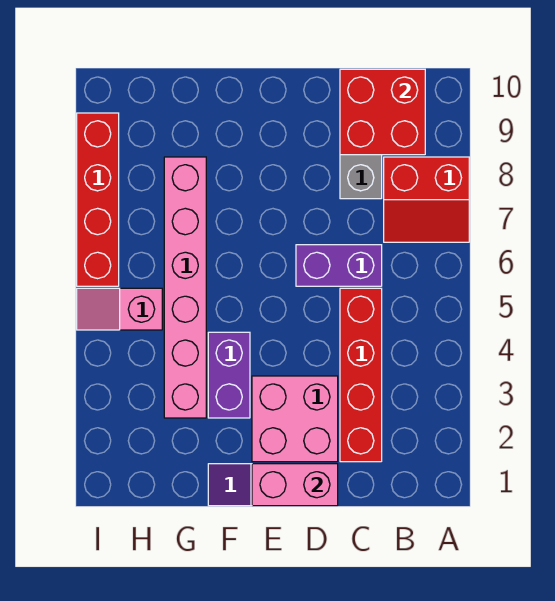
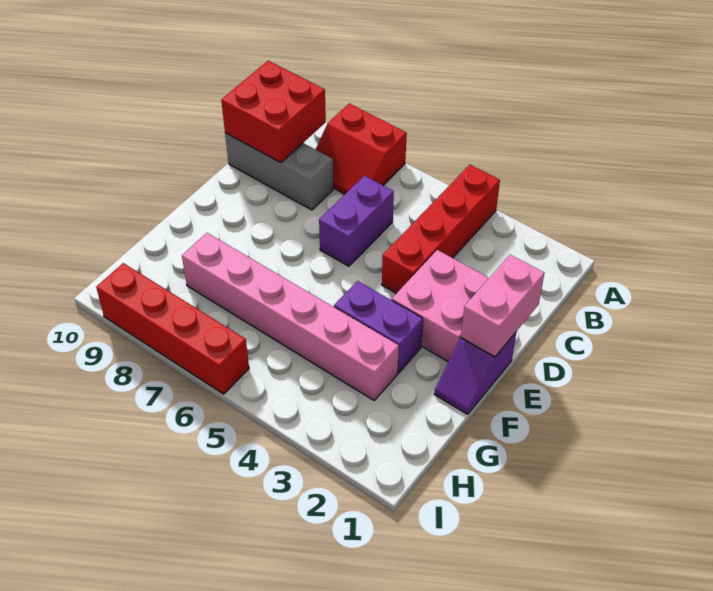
red 2x2 slope [384,157,469,242] -> red 2x2 slope turned to [316,104,407,194]
red 1x4 brick [340,288,382,462] -> red 1x4 brick turned to [382,165,500,294]
pink 1x2 slope [77,288,162,330] -> none

